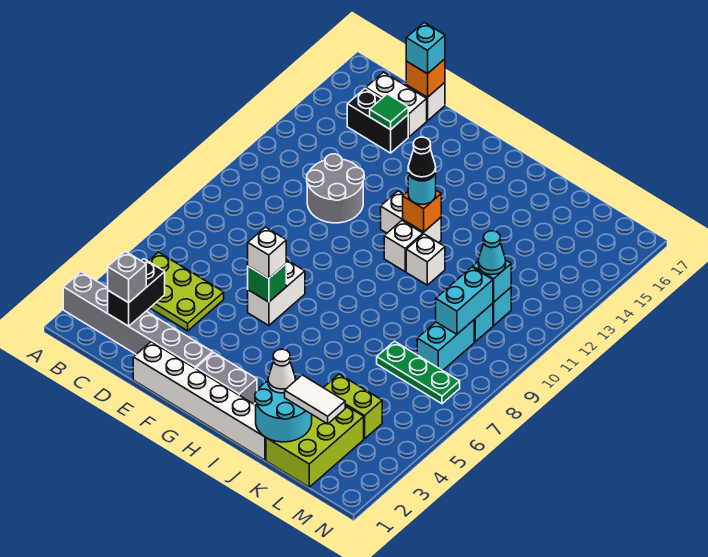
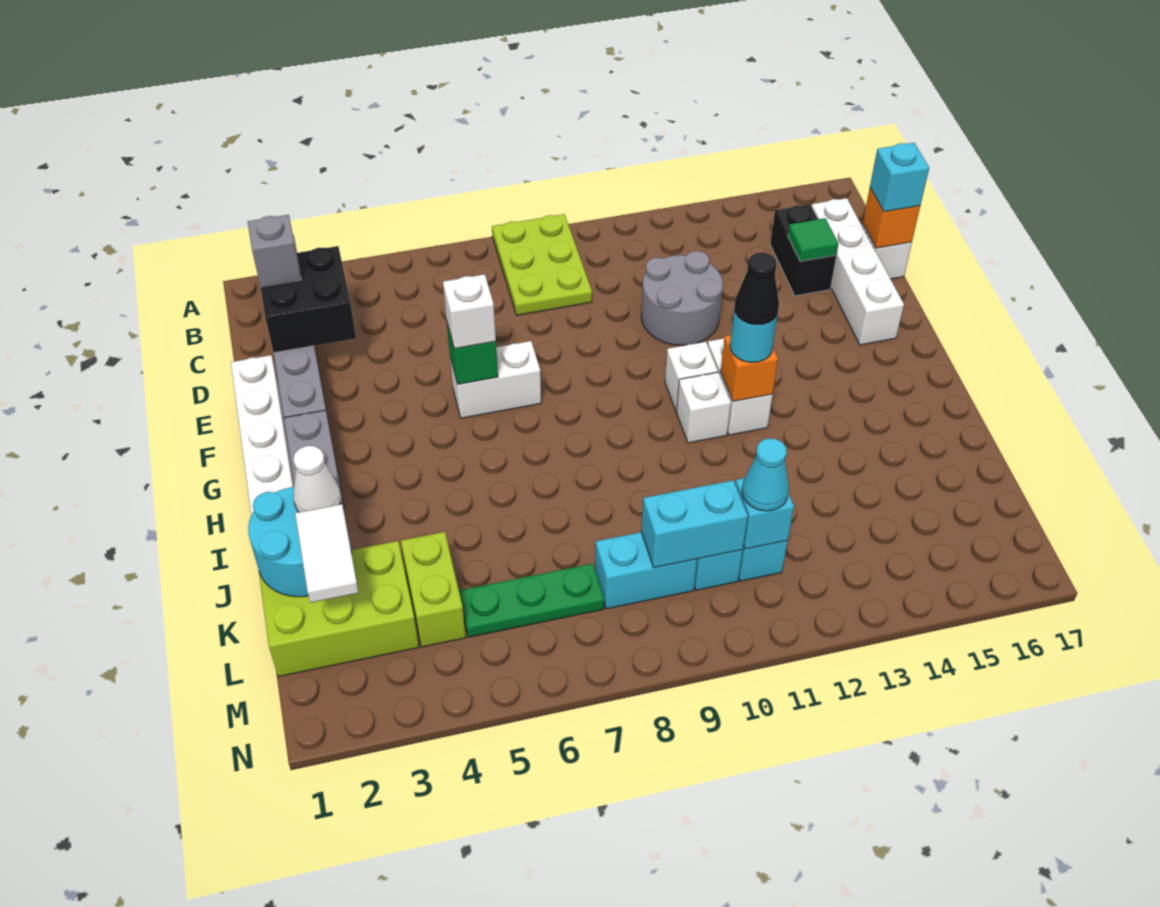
lime 2x3 plate [148,252,224,331] -> lime 2x3 plate moved to [492,214,592,315]
black 1x2 brick [108,259,165,326] -> black 2x2 brick [261,246,356,353]
white 1x2 brick [366,72,427,137] -> white 1x4 brick [812,198,904,345]
white 1x1 brick [406,234,445,285] -> white 1x1 brick moved to [665,342,718,411]
green 1x3 plate [377,341,460,404] -> green 1x3 plate turned to [459,564,604,637]

